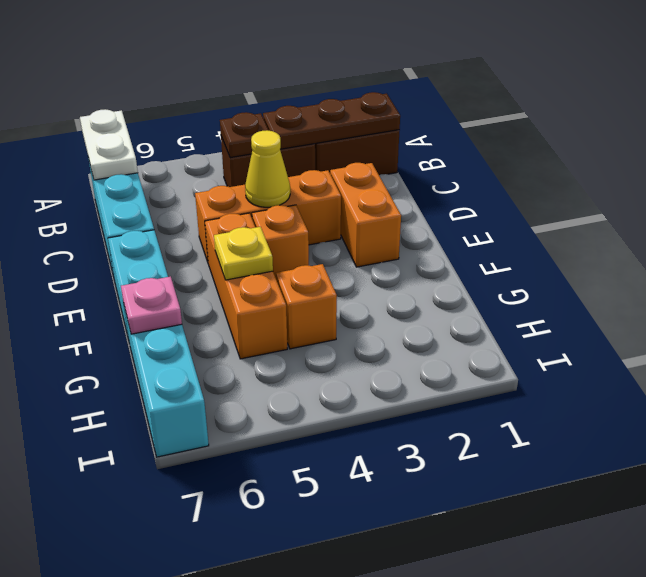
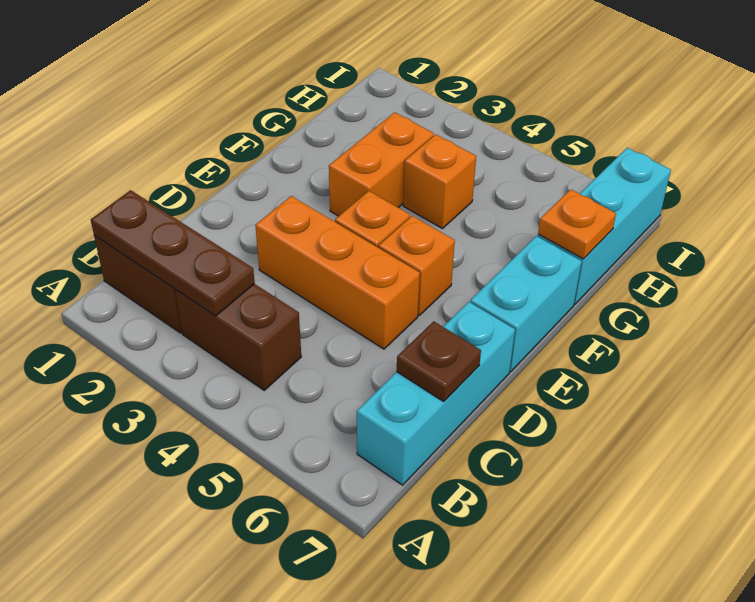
white 1x2 plate [80,109,138,180] -> none
brown 1x1 plate [220,112,269,158] -> brown 1x1 plate moved to [397,321,481,401]
orange 1x2 brick [330,163,401,267] -> orange 1x2 brick moved to [329,112,434,216]
yellow 1x1 cone [245,130,290,207] -> none
orange 1x3 brick [205,213,287,359] -> orange 1x1 brick [379,216,455,315]
yellow 1x1 plate [214,227,273,280] -> none
pink 1x1 plate [121,276,182,334] -> orange 1x1 plate [538,189,616,259]

